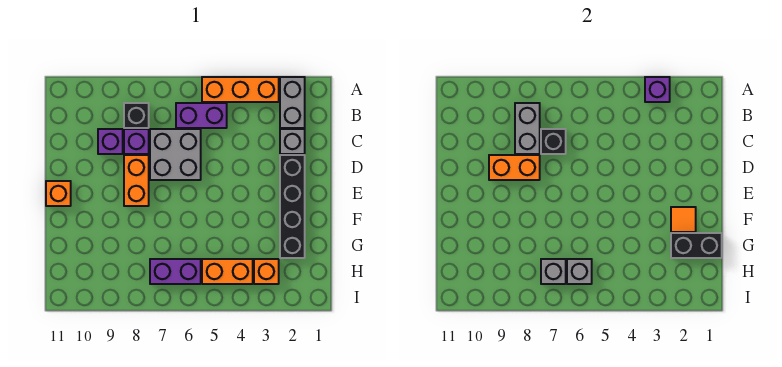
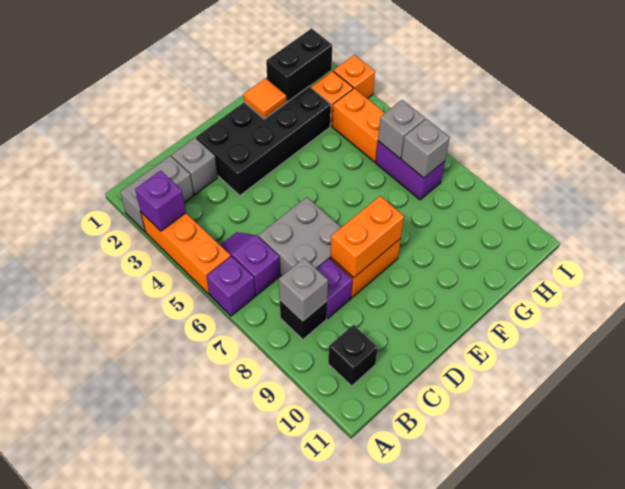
purple 1x2 brick [176,103,227,128] -> purple 1x2 slope [220,232,280,295]
grey 1x2 brick [515,103,540,154] -> grey 1x1 brick [279,258,328,321]
black 1x1 brick [541,129,566,154] -> black 1x1 brick moved to [328,325,378,386]
purple 1x1 brick [98,129,123,154] -> purple 1x1 brick moved to [207,256,255,316]
black 1x4 brick [280,155,305,258] -> black 2x4 brick [196,87,331,196]
orange 1x2 brick [489,155,540,180] -> orange 1x2 brick turned to [330,196,404,278]
orange 1x1 brick [46,181,71,206] -> orange 1x1 brick moved to [334,55,375,99]
black 1x2 brick [671,233,722,258] -> black 1x2 brick turned to [266,29,332,102]

